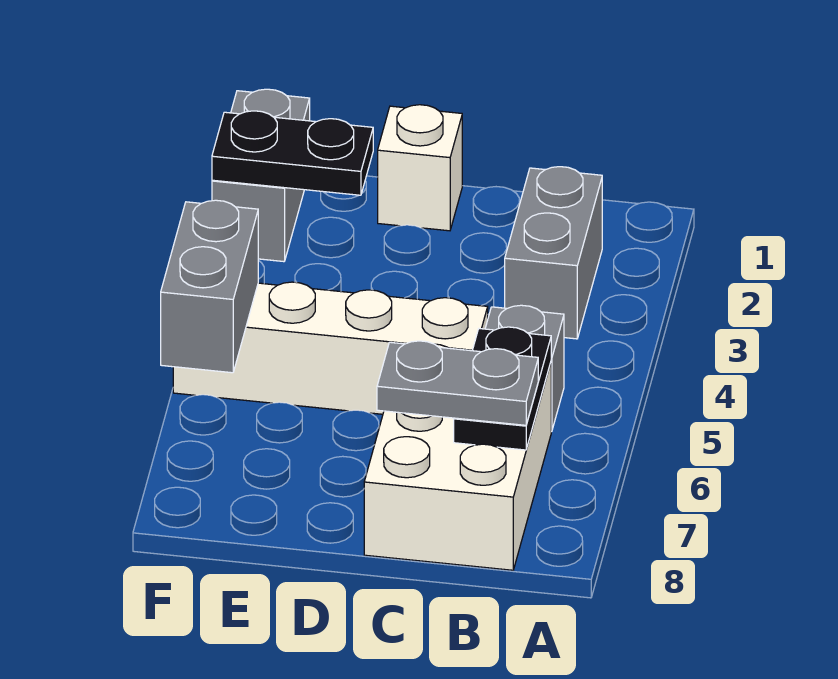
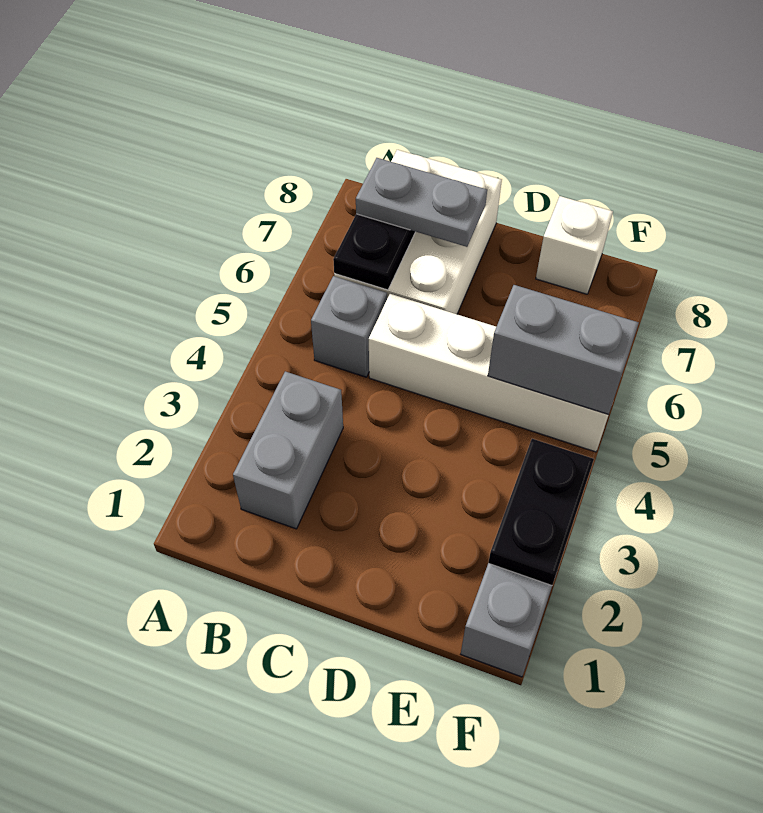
white 1x1 brick [378,105,462,231] -> white 1x1 brick moved to [536,196,613,294]
black 1x2 plate [212,111,373,195] -> black 1x2 plate turned to [488,439,594,585]
grey 1x2 brick [161,200,258,373] -> grey 1x2 brick turned to [488,285,639,415]

